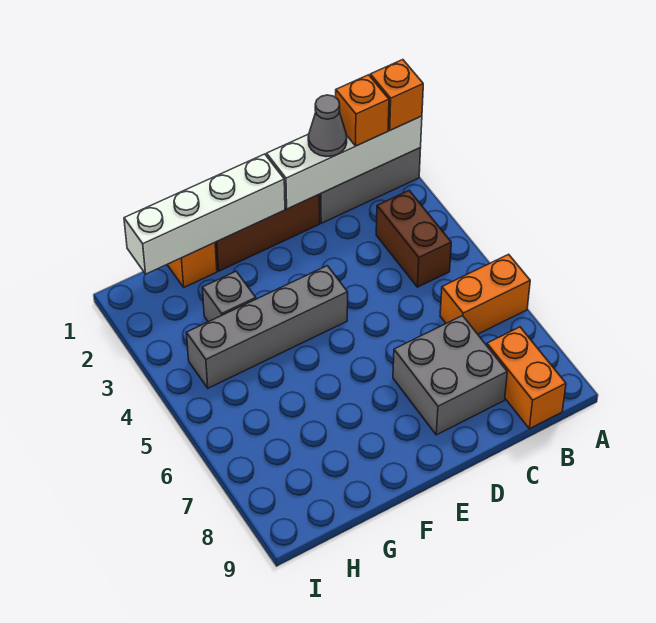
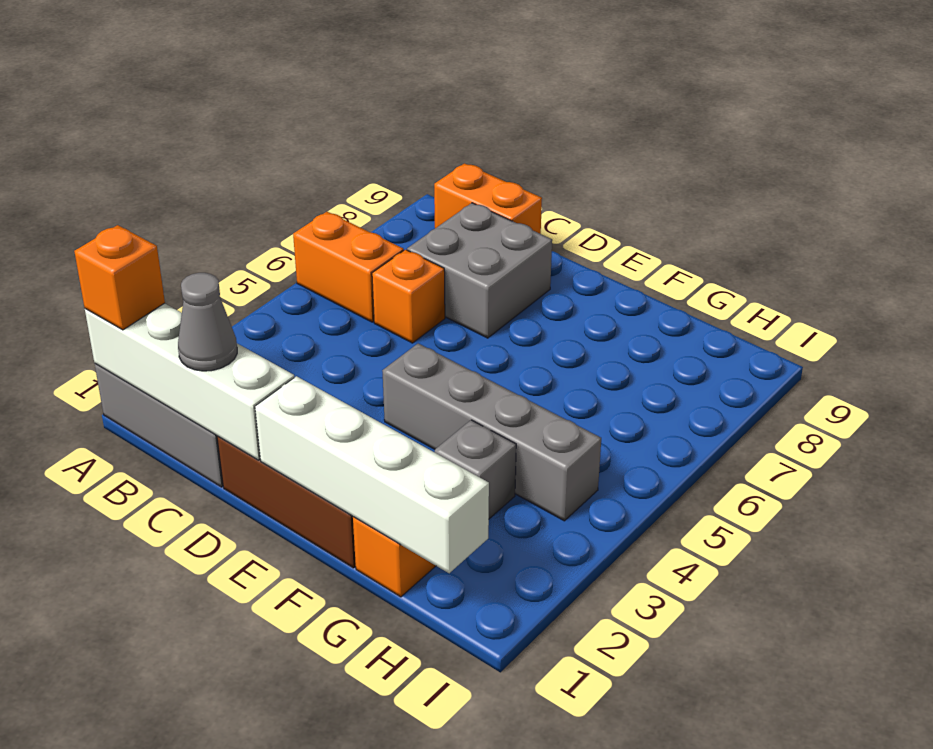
orange 1x1 brick [336,75,389,146] -> orange 1x1 brick moved to [372,250,445,343]
brown 1x2 brick [376,191,451,287] -> none
orange 1x2 brick [487,327,566,429] -> orange 1x2 brick turned to [434,163,542,234]

